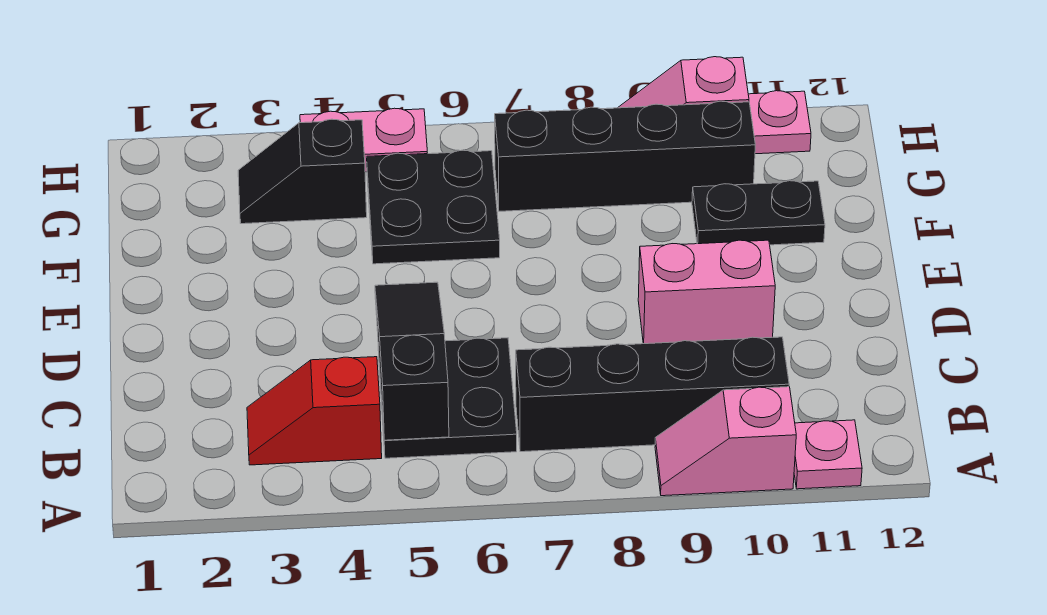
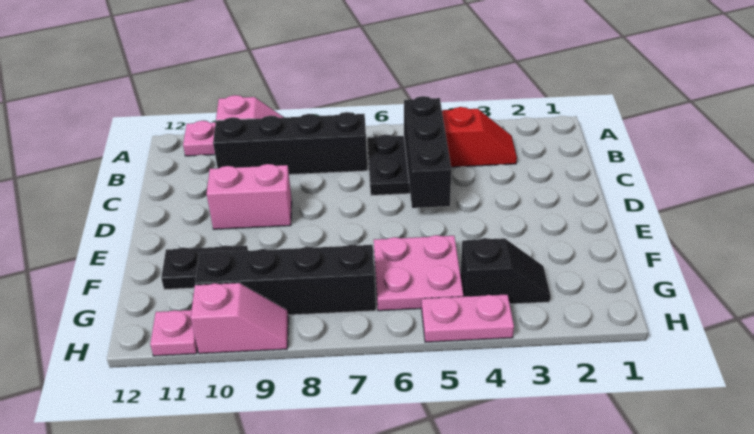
black 1x3 slope [375,282,449,440] -> black 1x3 brick [404,96,451,208]
black 2x2 plate [367,150,500,264] -> pink 2x2 plate [374,235,463,311]

